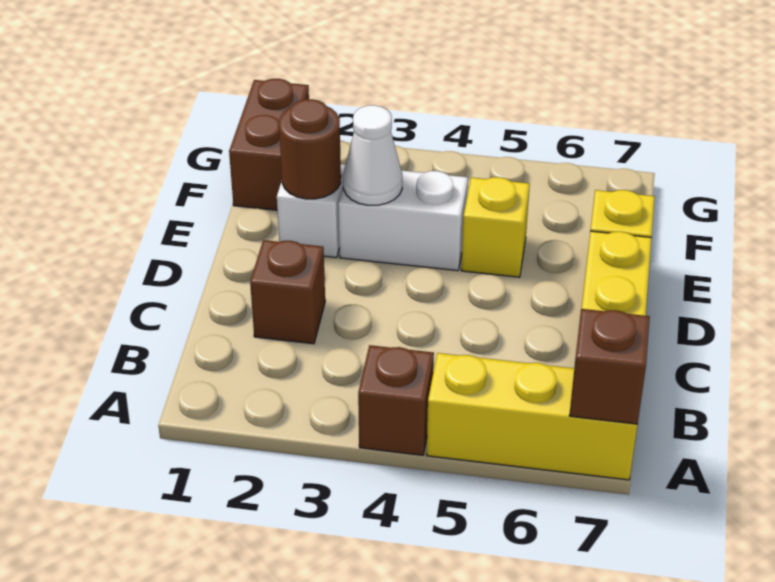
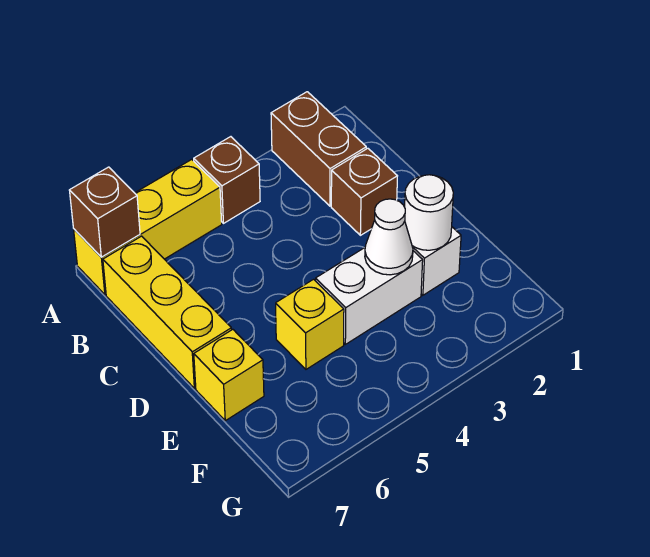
brown 1x1 round brick [279,99,341,199] -> white 1x1 round brick [405,175,453,250]
brown 1x2 brick [229,79,309,210] -> brown 1x2 brick moved to [271,92,366,206]

